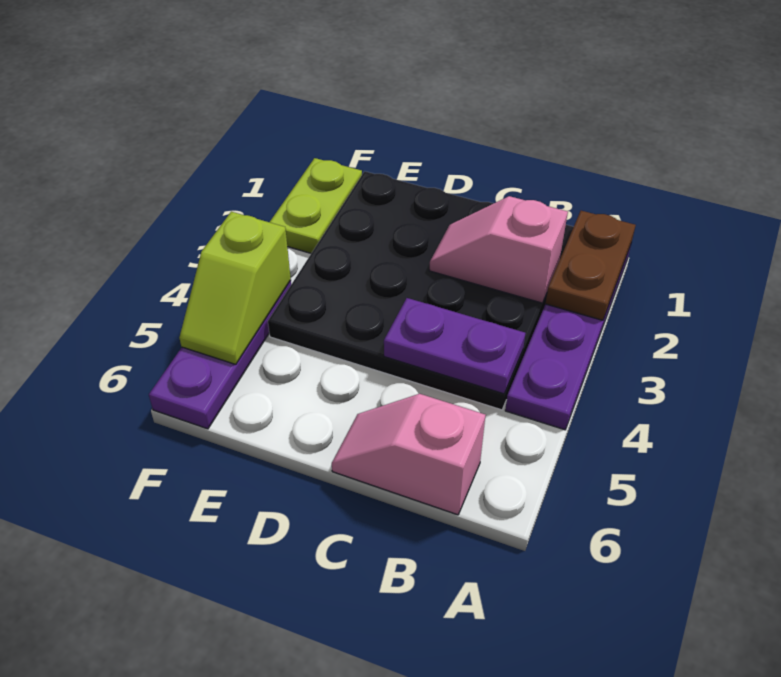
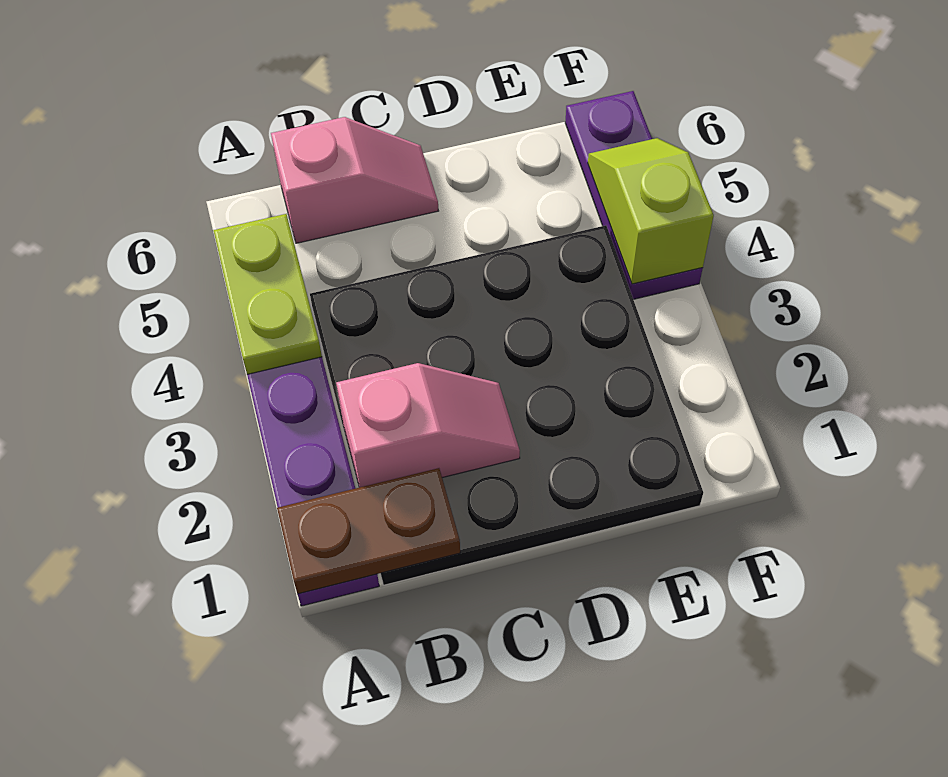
brown 1x2 plate [546,211,636,320] -> brown 1x2 plate turned to [277,468,460,594]
purple 1x2 plate [384,298,525,394] -> none
lime 1x2 plate [270,158,362,253] -> lime 1x2 plate moved to [213,214,322,374]

